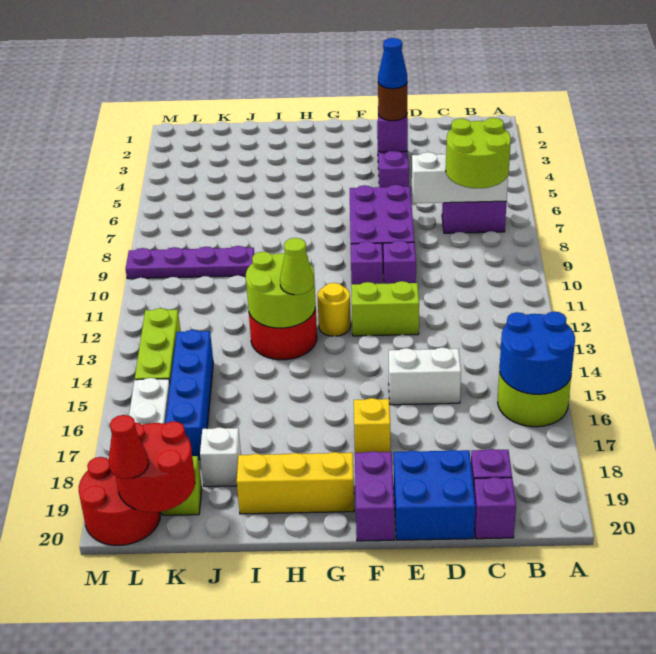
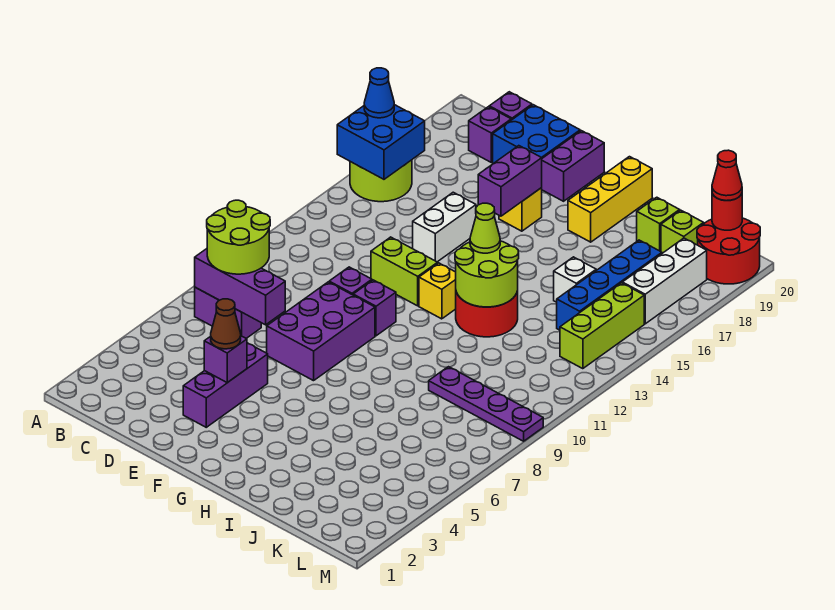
blue 2x2 round brick [500,312,575,394] -> blue 2x2 brick [337,105,425,179]
white 1x3 brick [412,152,508,203] -> purple 1x3 brick [195,249,285,325]
white 1x2 brick [389,347,461,405] -> white 1x2 brick turned to [413,192,476,262]
brown 1x1 round brick [378,83,407,121] -> brown 1x1 cone [211,299,241,349]
blue 1x1 cone [378,38,407,89] -> blue 1x1 cone moved to [364,68,394,118]
none -> purple 1x2 brick [478,146,542,216]
yellow 1x1 round brick [317,283,351,336] -> yellow 1x1 brick [419,263,456,319]
yellow 1x3 brick [237,452,354,514] -> yellow 1x3 brick turned to [568,157,652,242]
white 1x1 brick [200,427,241,486] -> white 1x1 brick moved to [554,257,596,302]
none -> lime 1x1 brick [637,197,680,252]
red 2x2 round brick [116,421,195,512] -> red 1x1 round brick [712,194,742,230]

